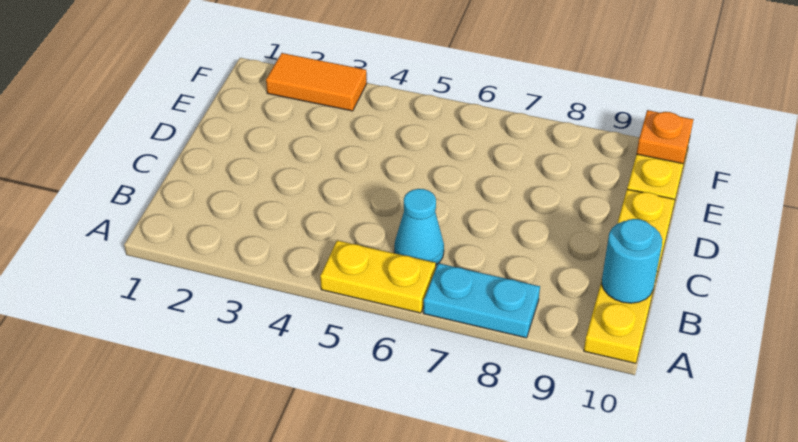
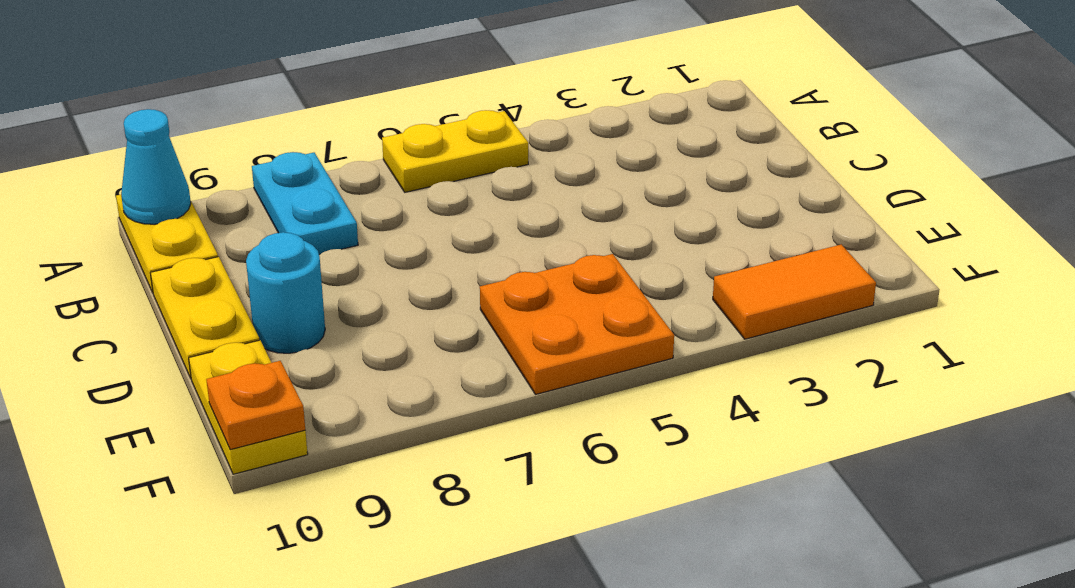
cyan 1x2 plate [423,263,540,338] -> cyan 1x2 plate turned to [252,152,358,254]
cyan 1x1 cone [394,189,444,265] -> cyan 1x1 cone moved to [121,109,191,224]
cyan 1x1 round brick [602,219,662,303] -> cyan 1x1 round brick moved to [246,232,325,353]
none -> orange 2x2 plate [480,254,674,395]

